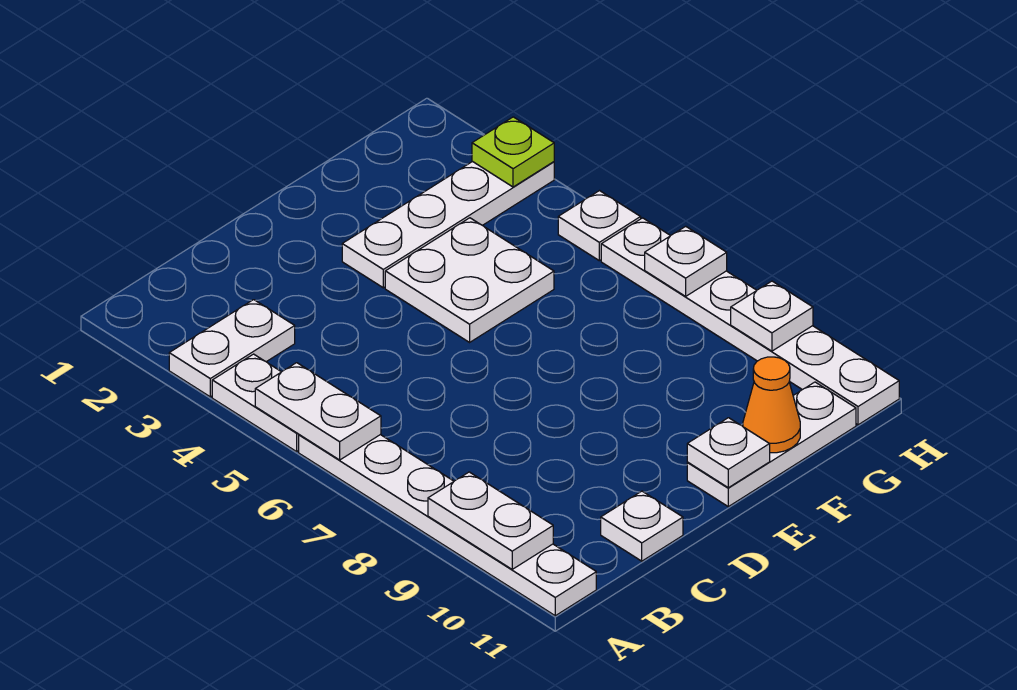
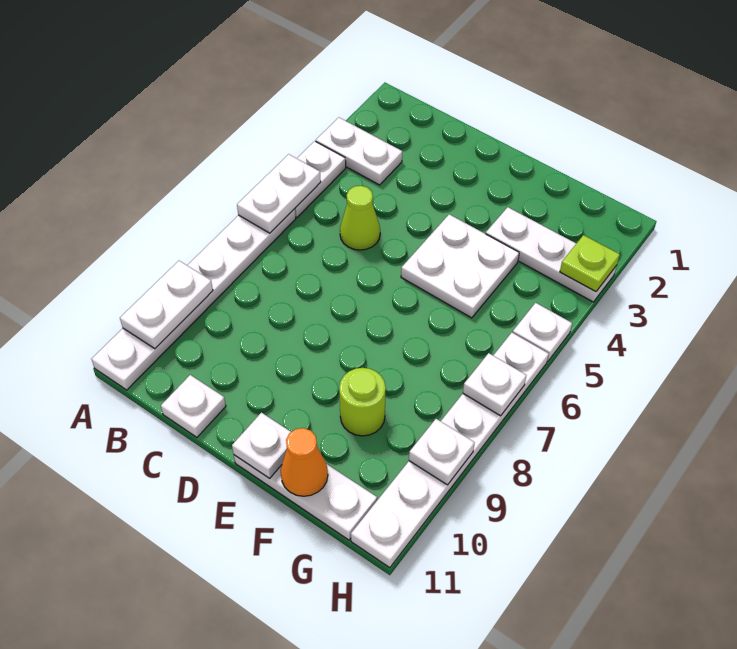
none -> lime 1x1 cone [340,186,380,250]
white 1x4 plate [342,161,554,288] -> white 1x3 plate [486,207,617,302]
none -> lime 1x1 round brick [339,368,386,436]

